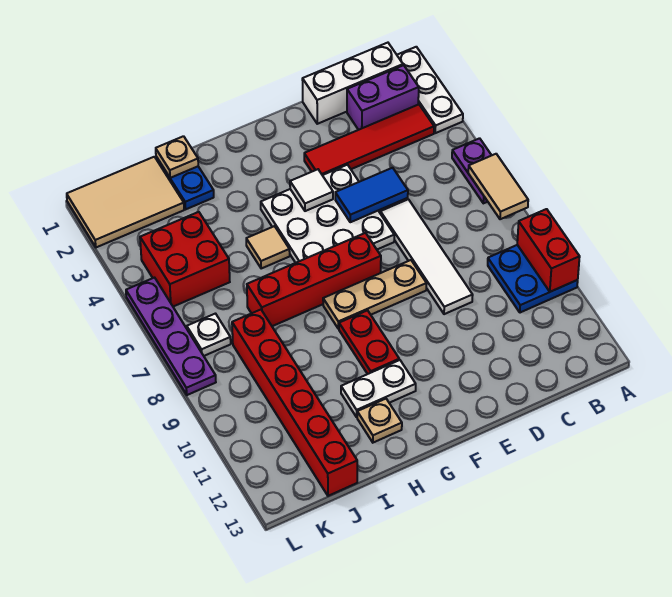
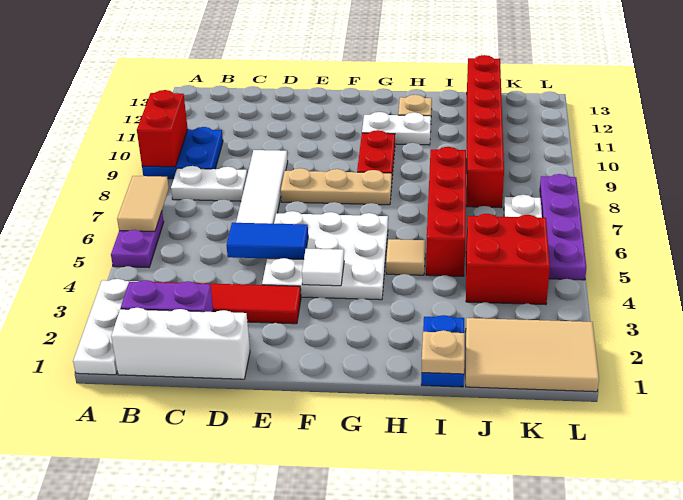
none -> white 1x2 plate [171,166,247,201]
red 1x4 brick [247,233,381,326] -> red 1x4 brick turned to [426,147,466,276]

